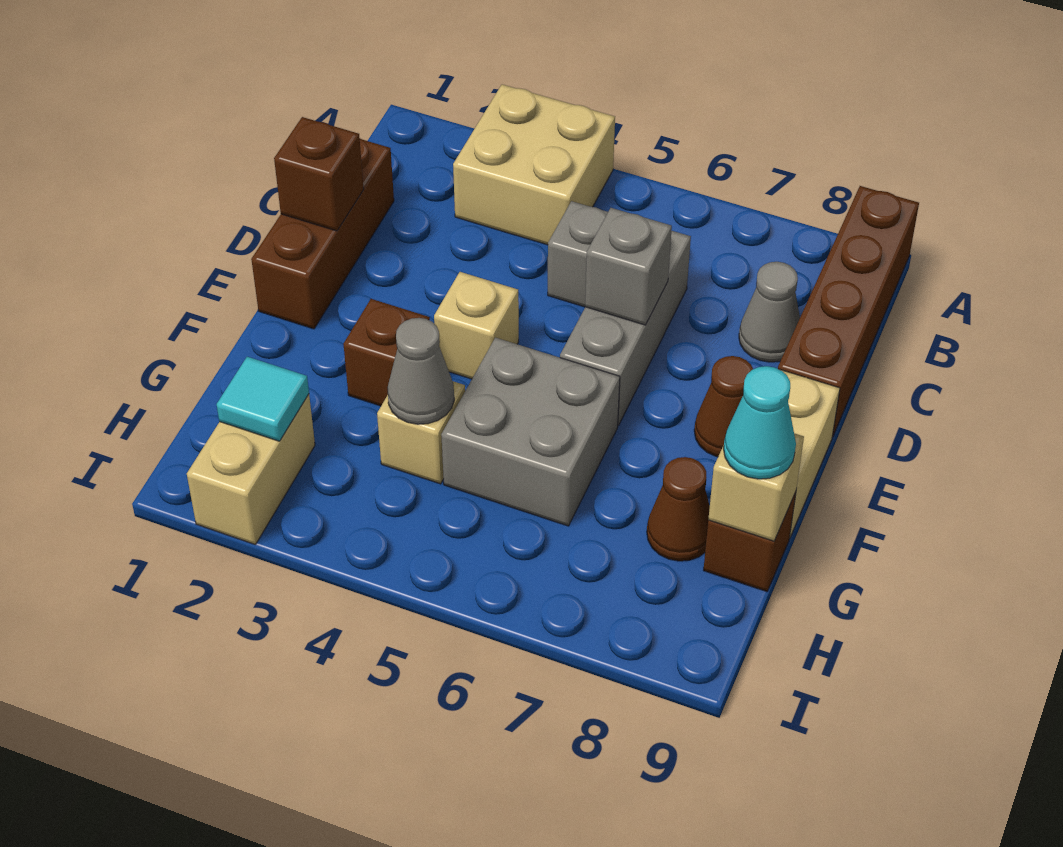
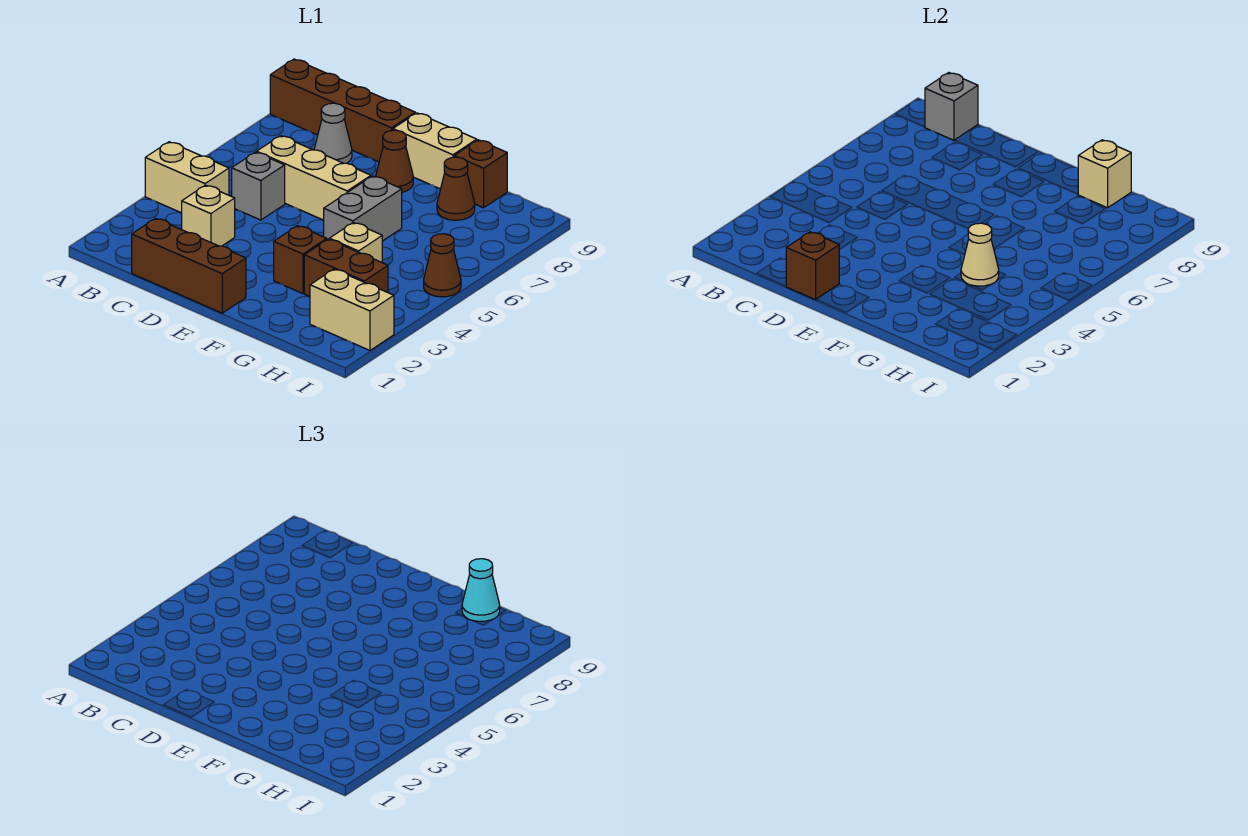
tan 2x2 brick [453,84,615,245] -> tan 1x2 brick [145,142,229,213]
grey 1x3 brick [560,231,691,425] -> tan 1x3 brick [257,136,371,220]
grey 1x1 brick [585,208,672,325] -> grey 1x1 brick moved to [925,73,978,140]
tan 1x1 brick [434,272,519,379] -> tan 1x1 brick moved to [182,185,235,246]
grey 2x2 brick [441,338,620,526] -> grey 1x2 brick [324,176,402,241]
none -> brown 1x2 brick [304,239,388,297]
grey 1x1 cone [387,318,454,424] -> tan 1x1 cone [961,223,999,286]
cyan 1x1 tile [217,357,309,441] -> none
none -> brown 1x1 cone [424,234,461,297]

